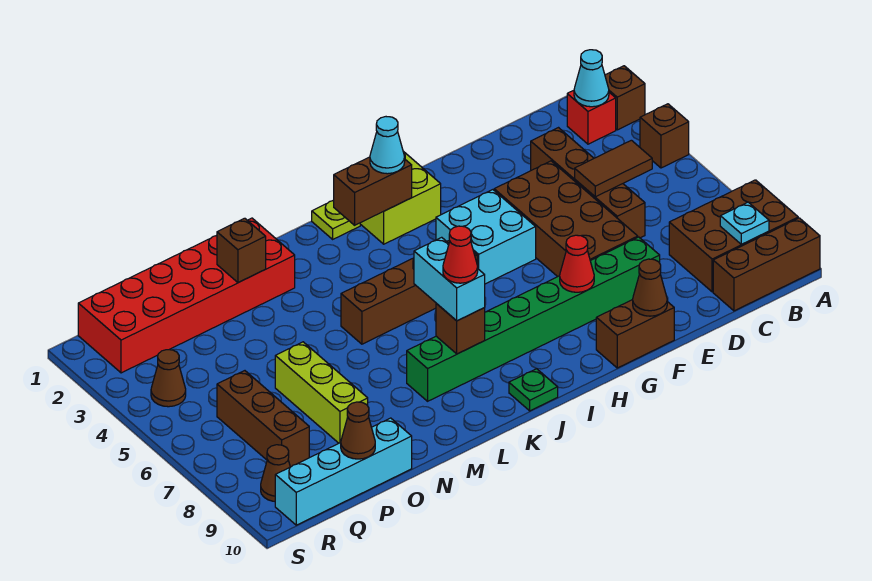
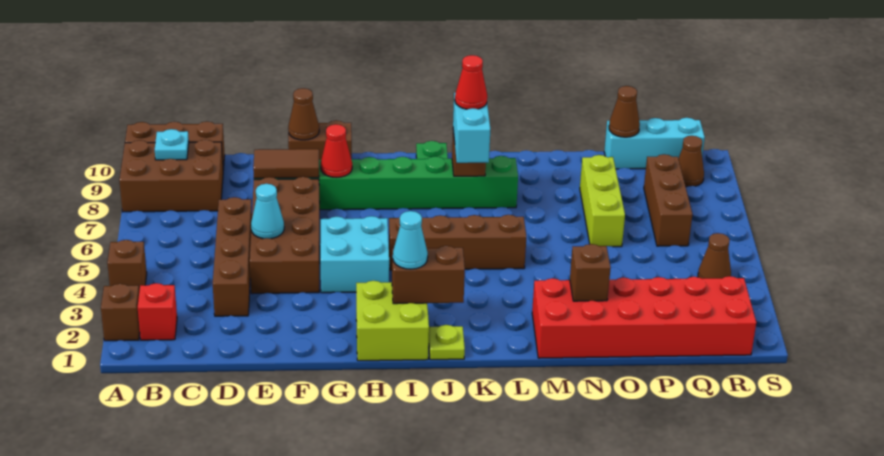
cyan 1x1 cone [574,50,609,107] -> cyan 1x1 cone moved to [251,184,284,239]
brown 1x2 tile [575,140,652,197] -> brown 1x2 tile moved to [253,149,319,178]
cyan 1x4 brick [275,418,412,525] -> cyan 1x3 brick [604,118,705,169]

